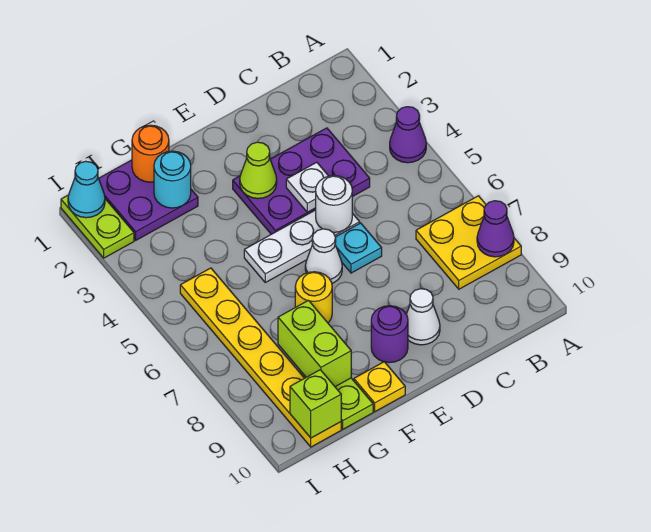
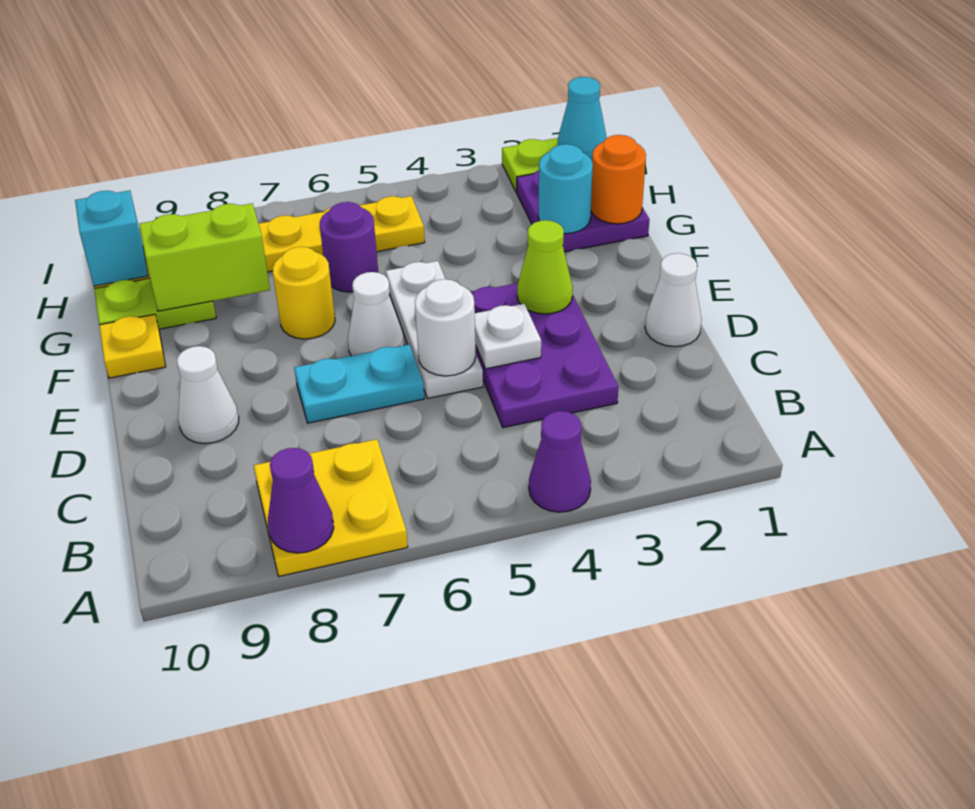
none -> white 1x1 cone [645,253,702,347]
cyan 1x1 plate [335,223,382,273] -> cyan 1x2 plate [294,345,424,423]
purple 1x1 round brick [371,306,408,363] -> purple 1x1 round brick moved to [320,202,378,292]
lime 1x1 brick [290,370,341,438] -> cyan 1x1 brick [75,190,148,286]

